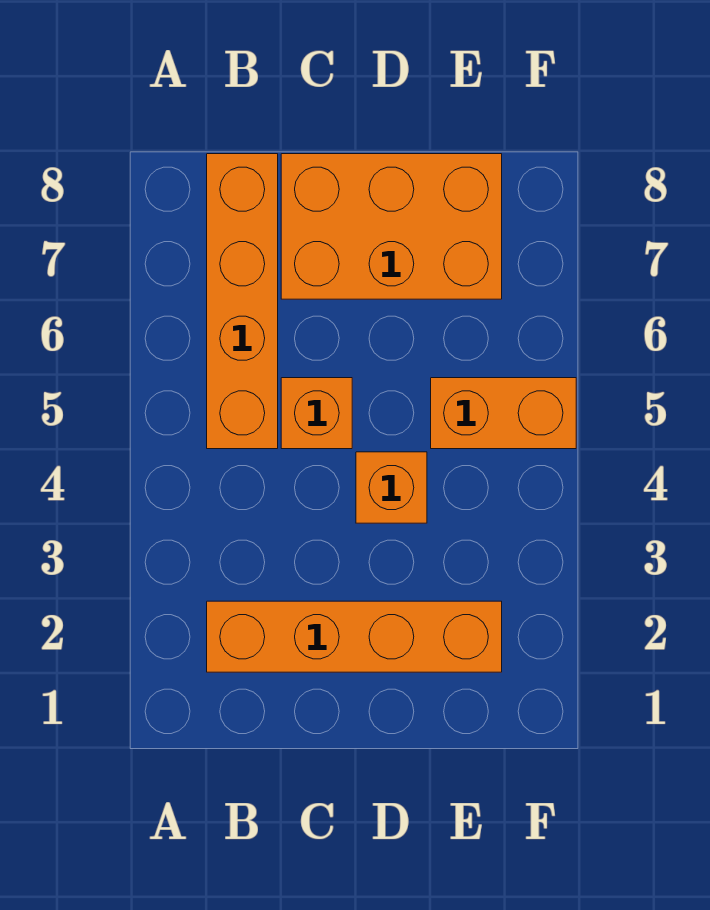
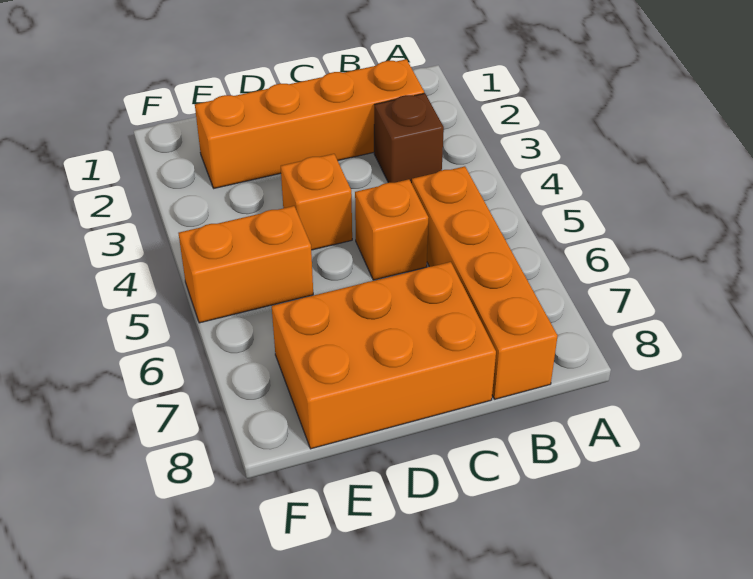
none -> brown 1x1 brick [374,93,444,183]

